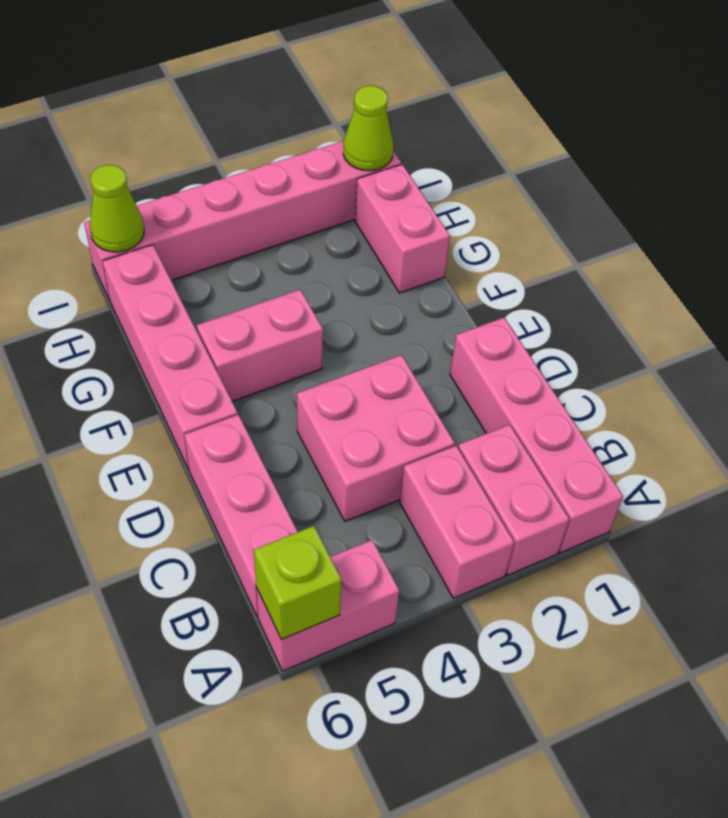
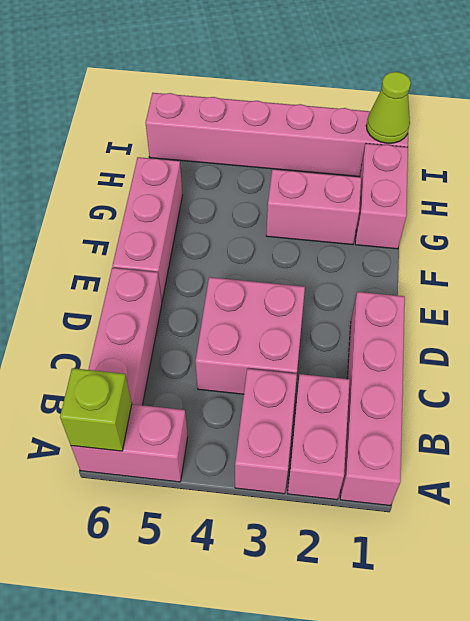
pink 1x4 brick [102,245,238,470] -> pink 1x3 brick [112,157,183,300]
pink 1x2 brick [197,289,323,401] -> pink 1x2 brick moved to [266,169,361,245]
lime 1x1 cone [90,165,144,252] -> none

